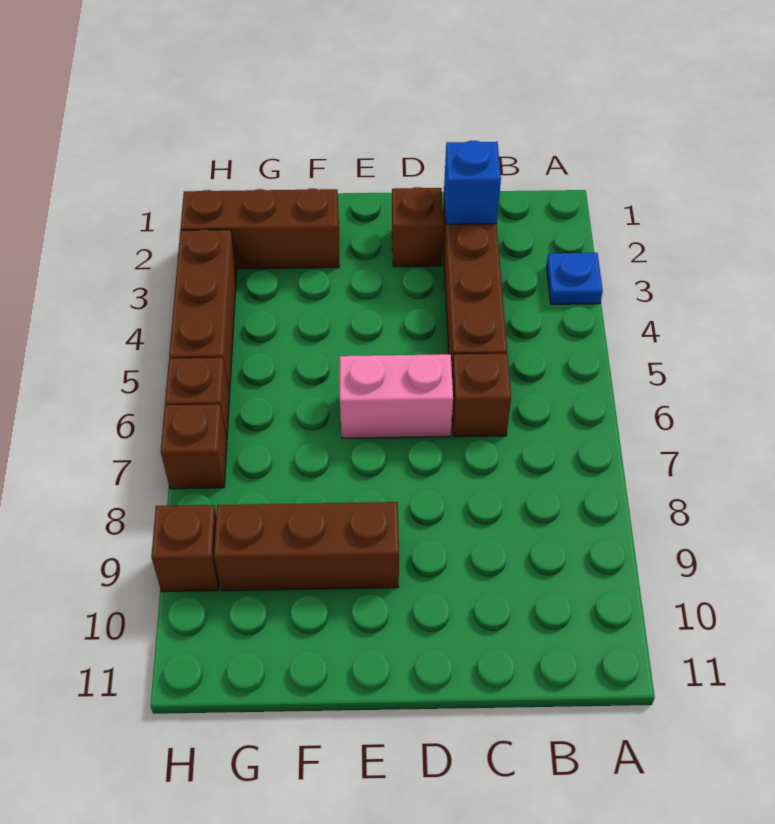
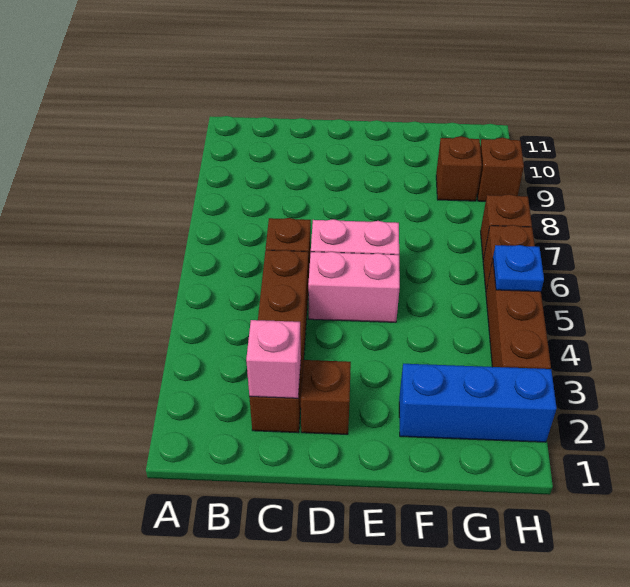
blue 1x1 plate [546,253,603,304] -> blue 1x1 plate moved to [493,245,544,292]
blue 1x1 brick [444,141,501,224] -> pink 1x1 brick [246,320,301,398]
none -> pink 1x2 brick [308,252,400,322]
brown 1x3 brick [214,502,399,591] -> brown 1x1 brick [436,136,482,201]
brown 1x3 brick [181,189,339,269] -> blue 1x3 brick [399,364,557,442]

